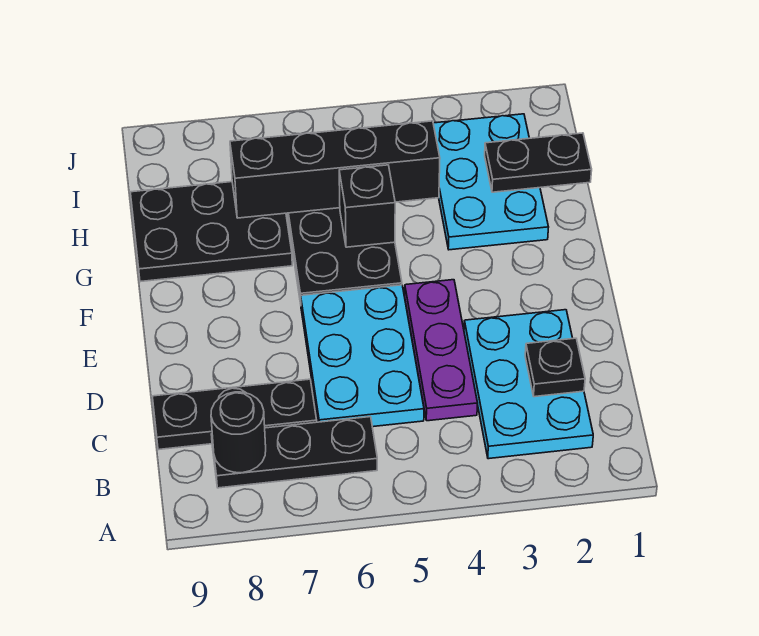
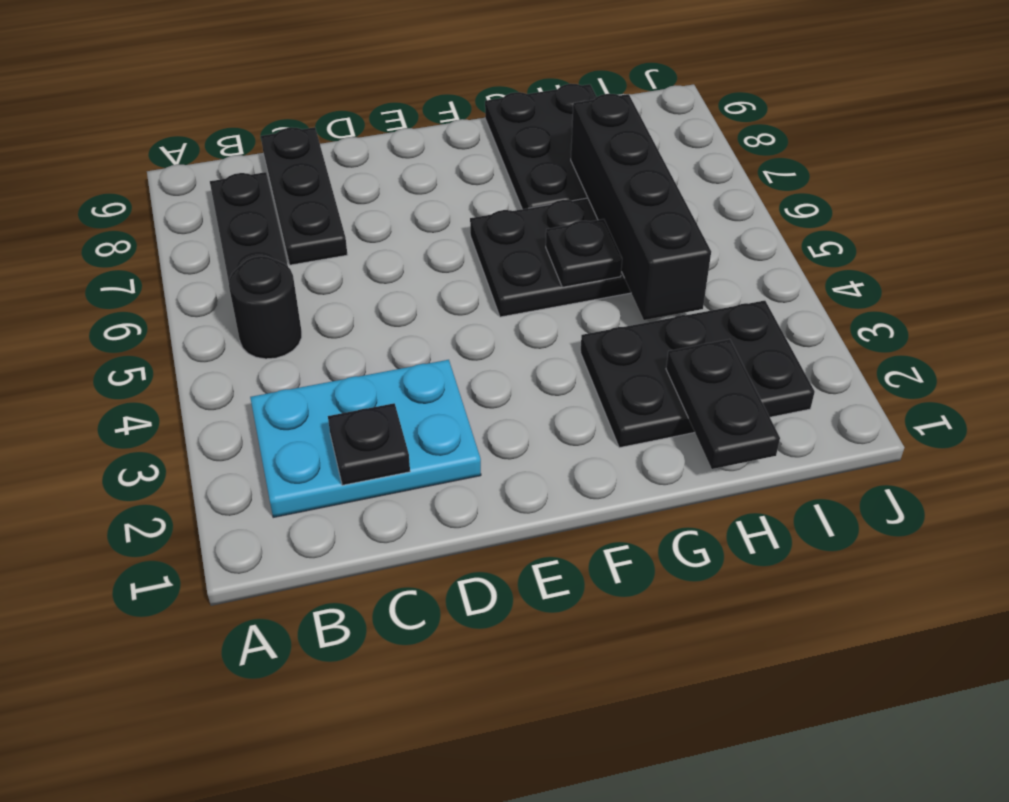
black 1x1 round brick [211,392,266,473] -> black 1x1 round brick moved to [229,256,302,359]
purple 1x3 plate [405,280,478,421] -> none
cyan 2x3 plate [301,285,424,427] -> none
cyan 2x3 plate [433,114,549,250] -> black 2x3 plate [580,301,815,448]
black 1x1 brick [339,165,395,247] -> black 1x1 plate [546,219,622,287]

